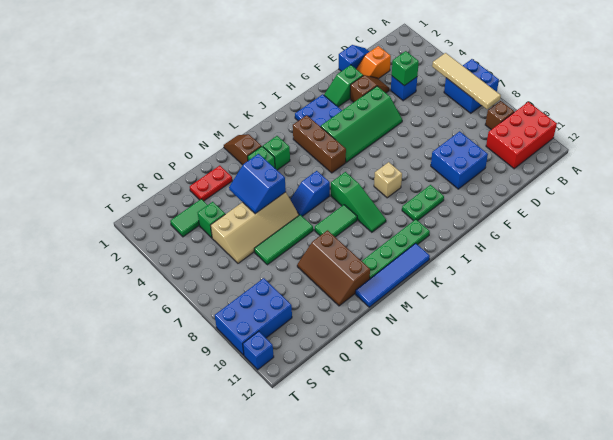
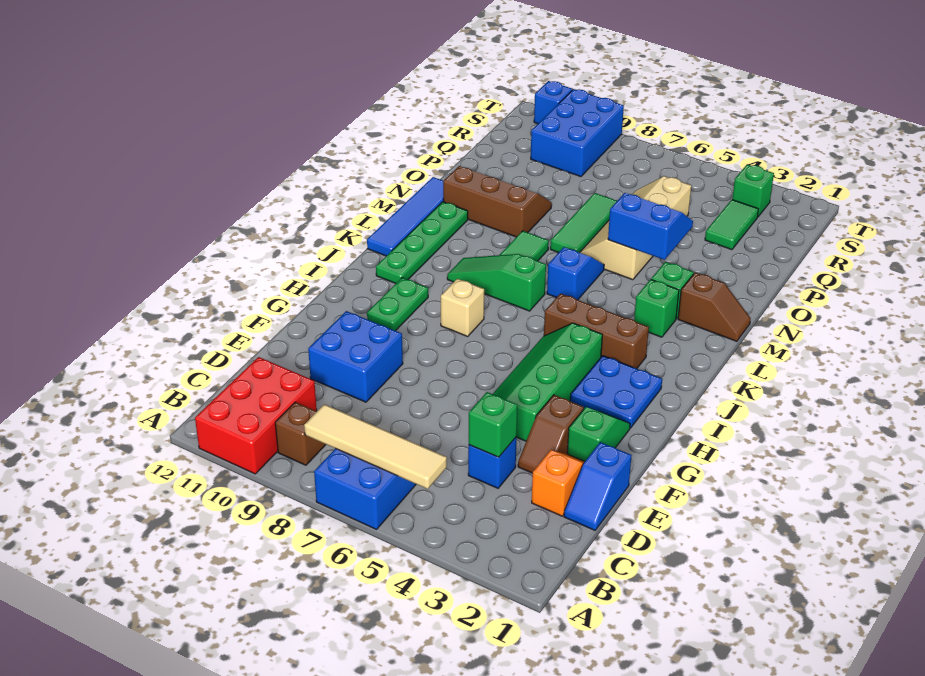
red 1x2 plate [190,166,232,201] -> none
green 1x1 brick [198,202,225,238] -> green 1x1 brick moved to [732,164,774,217]

